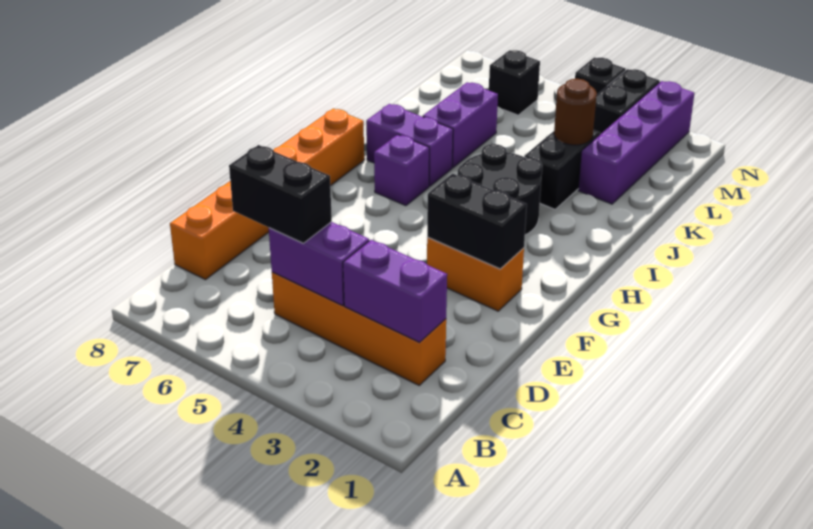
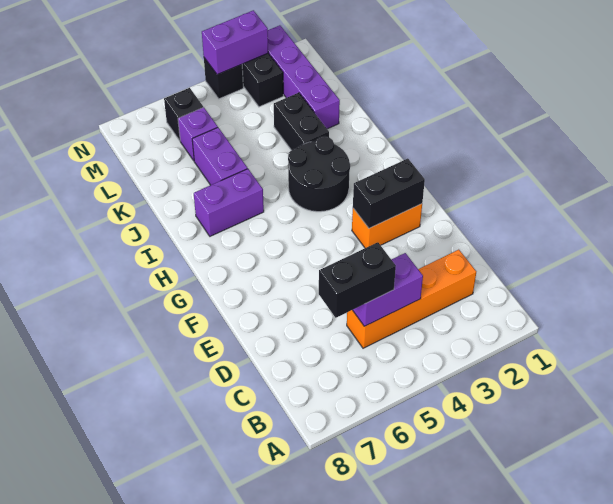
purple 1x2 brick [343,240,447,343] -> purple 1x2 brick moved to [202,10,268,75]
orange 1x6 brick [170,108,364,280] -> none
purple 1x1 brick [374,135,429,206] -> purple 1x1 brick moved to [178,107,218,161]
brown 1x1 round brick [554,79,597,145] -> none

